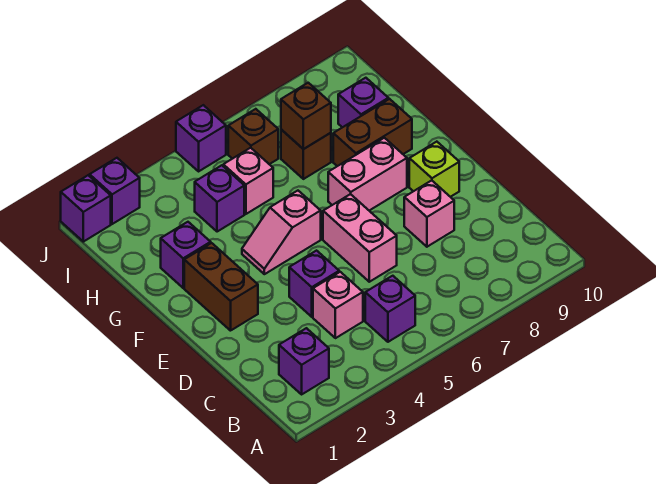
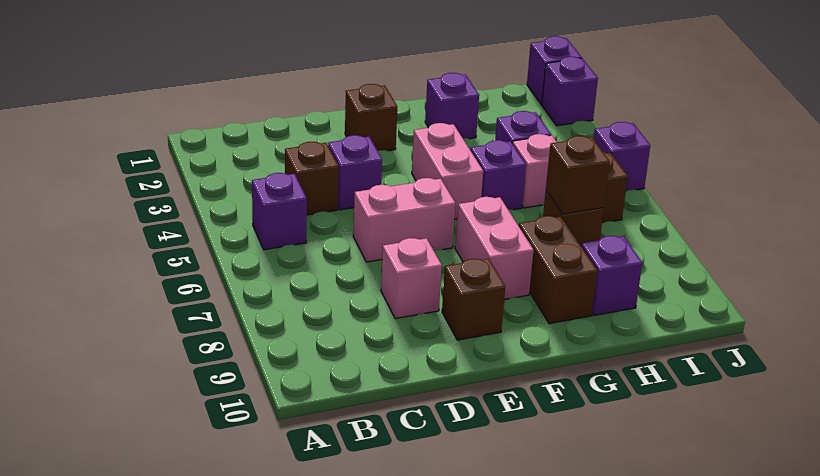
purple 1x1 brick [279,328,329,394] -> purple 1x1 brick moved to [470,140,526,210]
pink 1x1 brick [313,272,363,338] -> brown 1x1 brick [285,142,338,215]
brown 1x2 brick [184,243,258,331] -> brown 1x1 brick [345,84,397,151]
lime 1x1 brick [409,142,459,197] -> brown 1x1 brick [442,259,505,340]
pink 1x2 slope [242,191,321,274] -> pink 1x2 brick [412,123,483,219]

